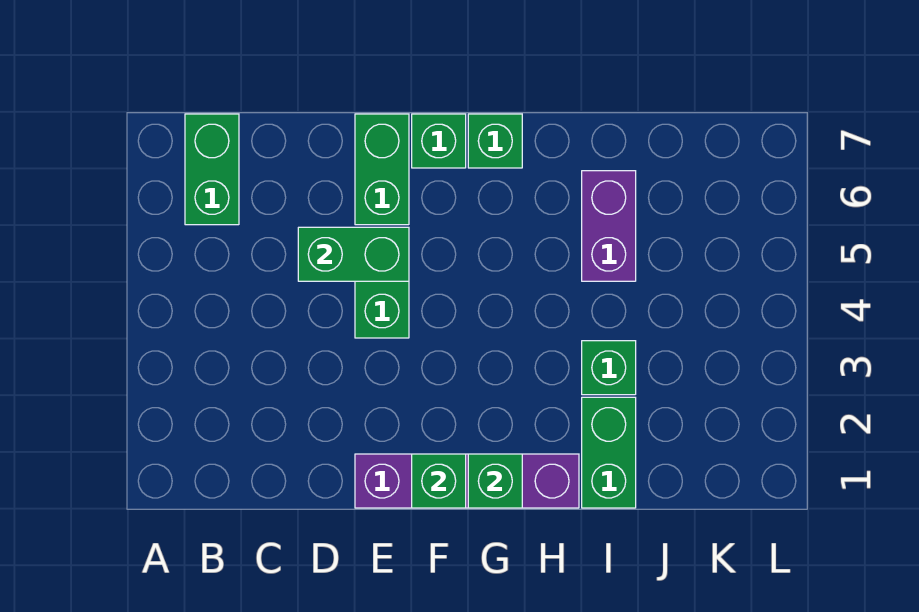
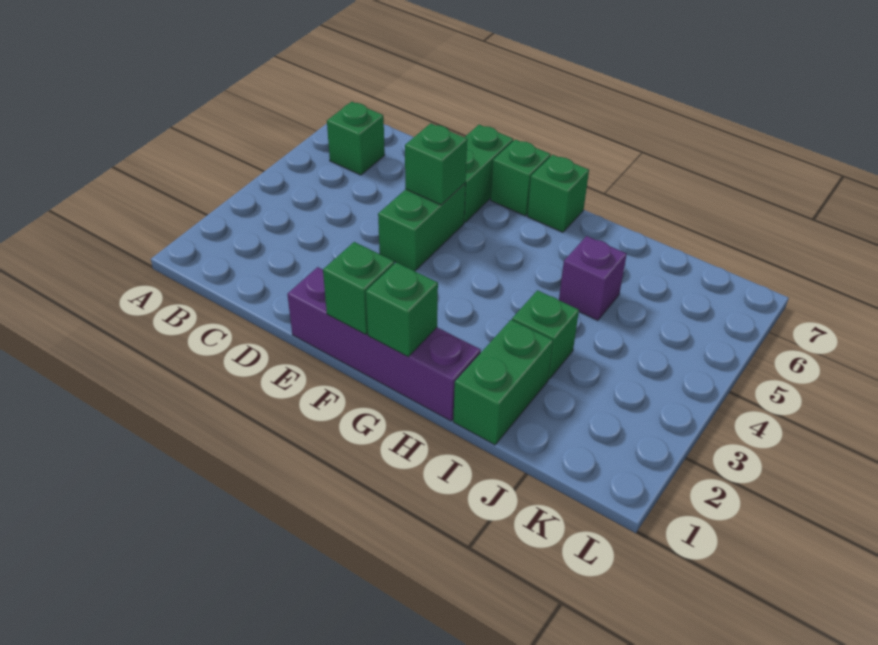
green 1x2 brick [185,114,239,225] -> green 1x1 brick [327,102,385,175]
green 1x2 brick [298,227,409,281] -> green 1x1 brick [405,123,467,205]
purple 1x2 brick [582,171,636,281] -> purple 1x1 brick [559,236,627,320]

